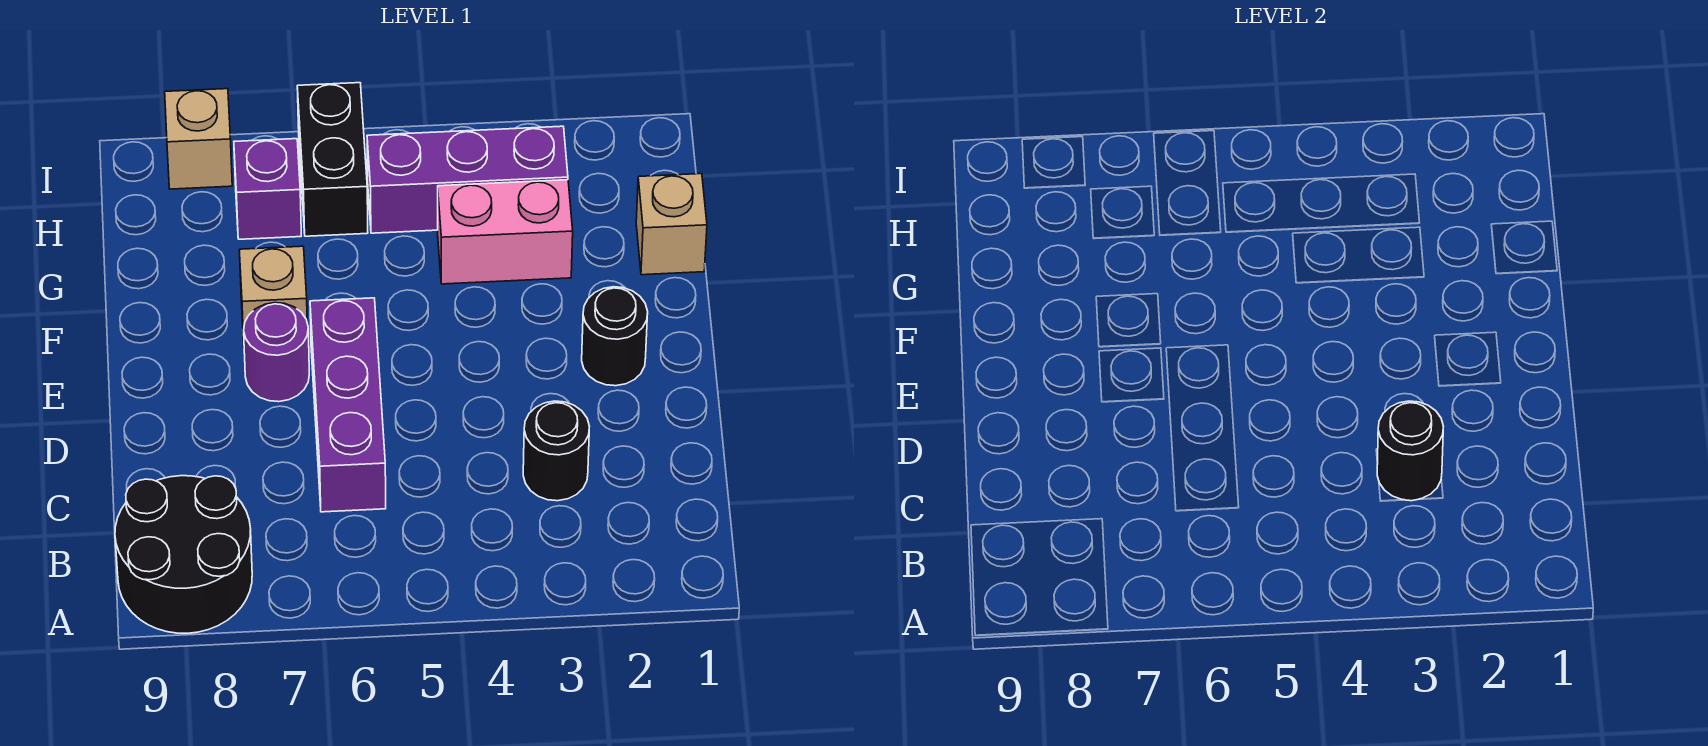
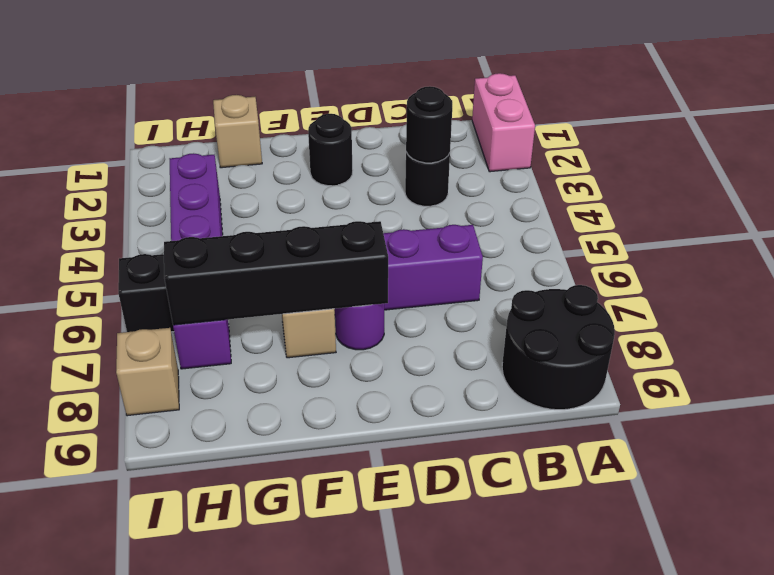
none -> black 1x4 brick [164,221,388,325]
pink 1x2 brick [438,180,573,284] -> pink 1x2 brick moved to [472,73,535,172]

